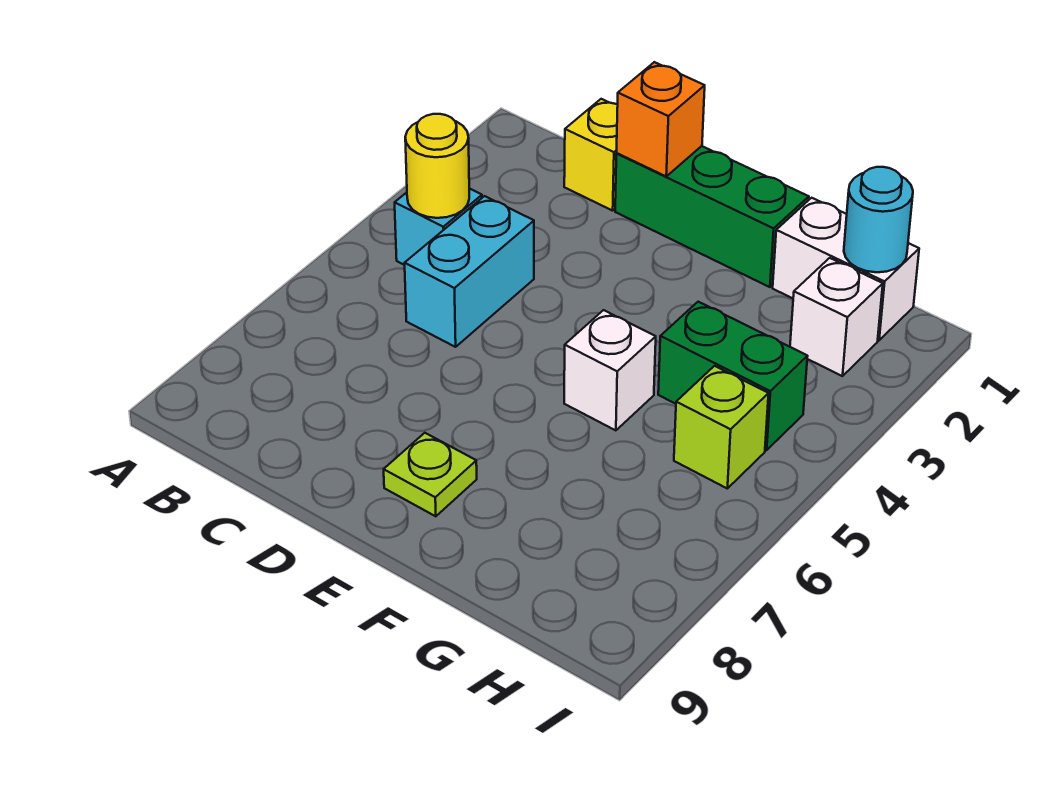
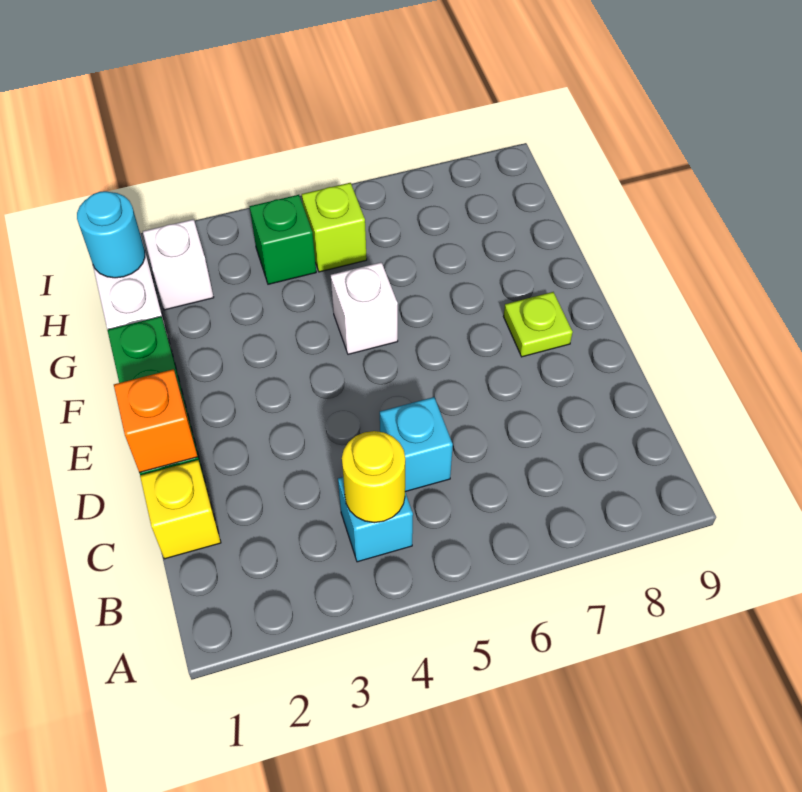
cyan 1x2 brick [405,196,534,347] -> cyan 1x1 brick [380,397,453,492]
green 1x2 brick [658,302,808,450] -> green 1x1 brick [249,195,316,284]

